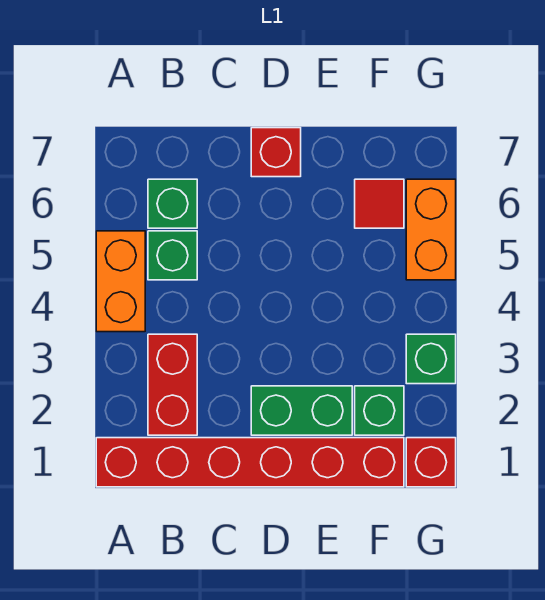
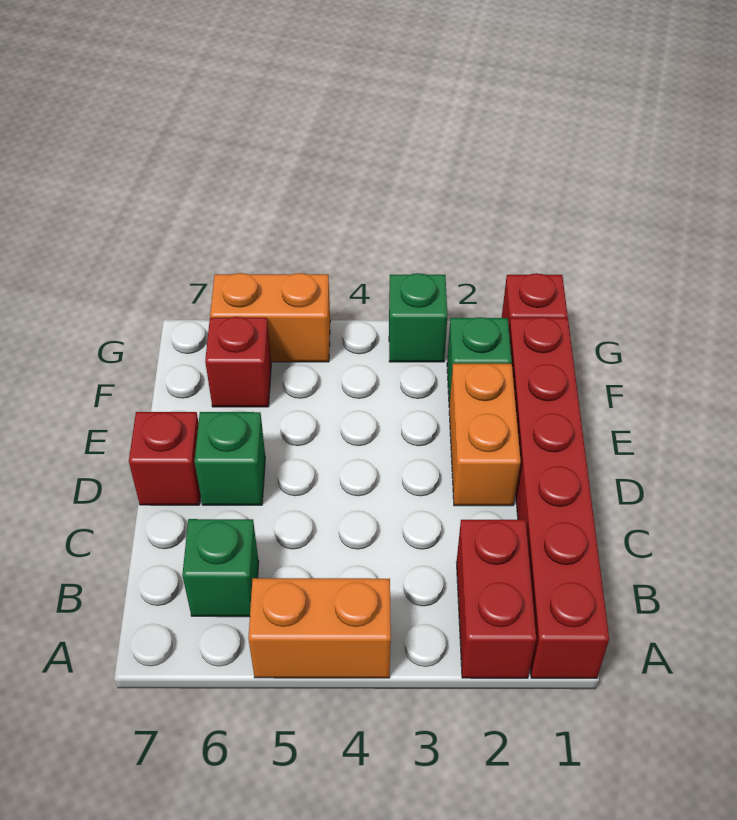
red 1x2 brick [148,334,197,435] -> red 1x2 brick turned to [457,520,536,678]
green 1x1 brick [148,231,197,280] -> green 1x1 brick moved to [195,412,265,505]
green 1x2 brick [251,386,352,435] -> orange 1x2 brick [449,364,521,506]
red 1x1 tile [355,179,404,228] -> red 1x1 brick [205,317,271,407]

